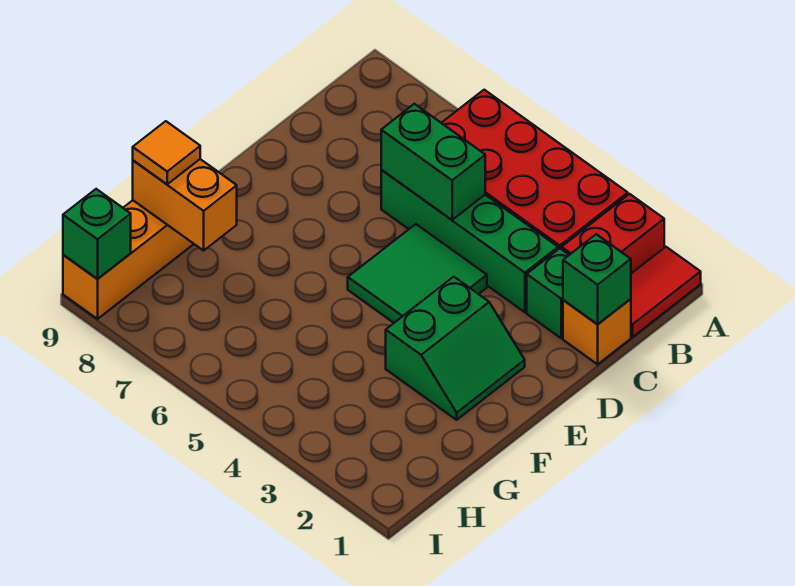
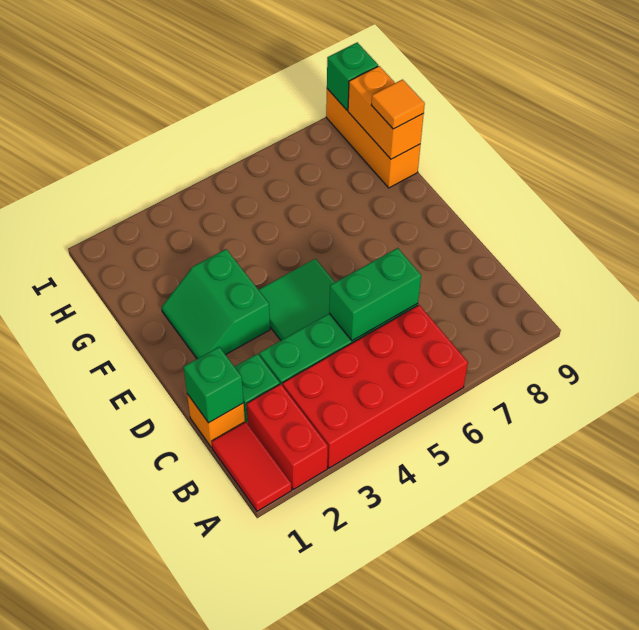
orange 1x2 brick [133,159,237,250] -> orange 1x2 brick turned to [348,66,424,159]

